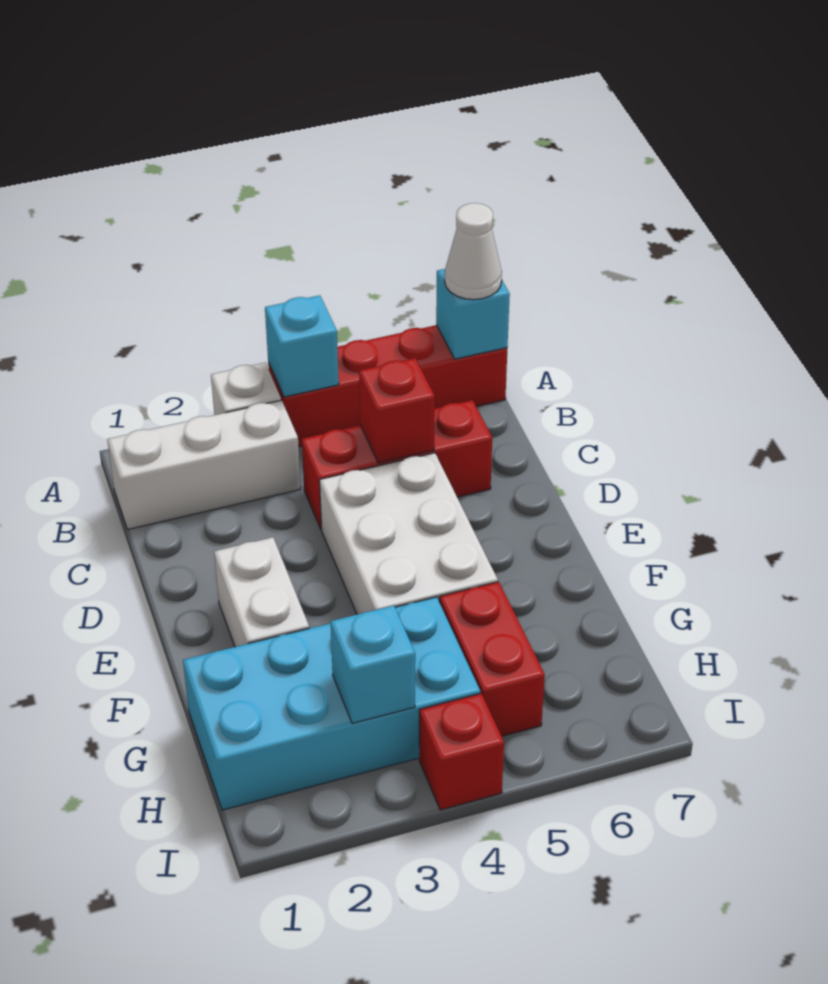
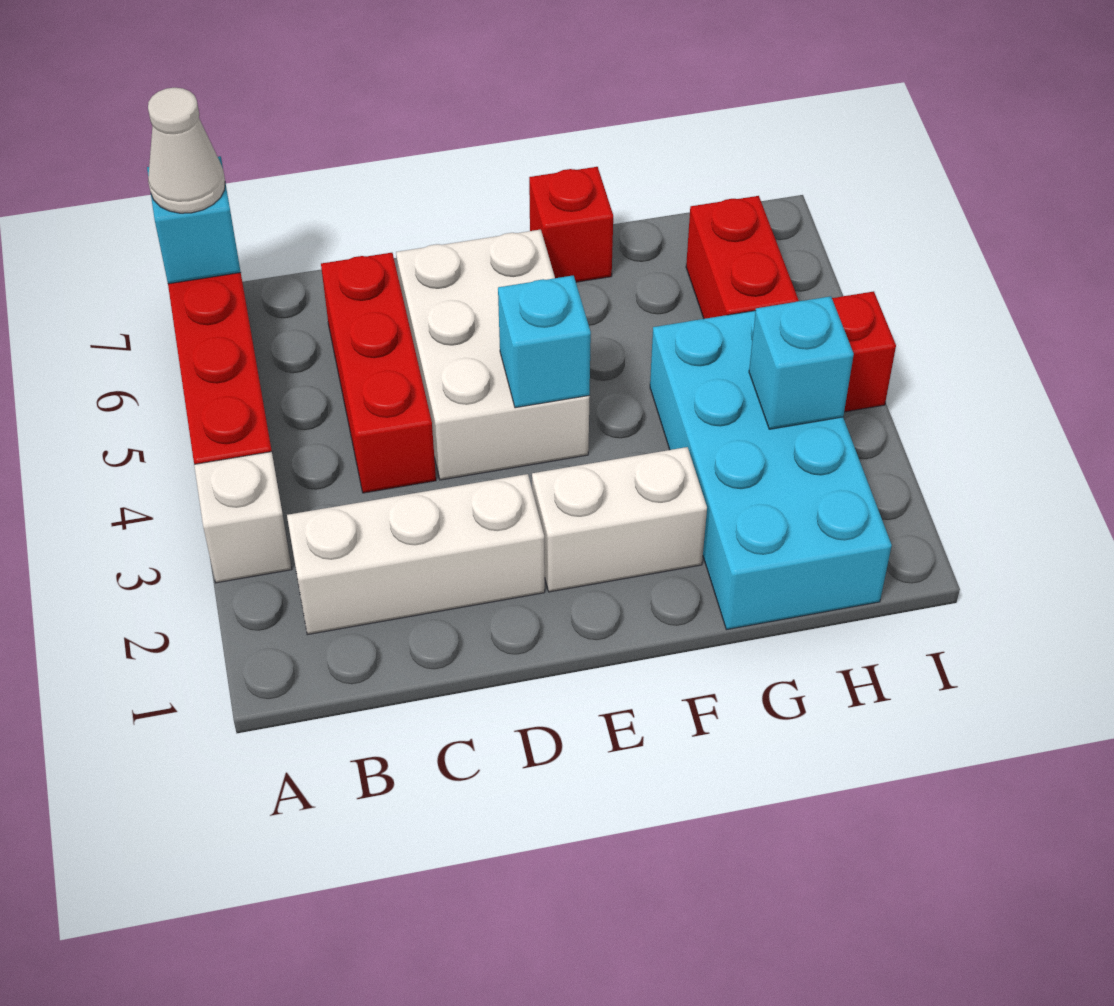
cyan 1x1 brick [265,295,339,397] -> cyan 1x1 brick moved to [498,275,591,408]
white 1x3 brick [107,400,301,529] -> white 1x3 brick turned to [287,474,545,635]
red 1x1 brick [359,358,435,463] -> red 1x1 brick moved to [529,167,613,282]
white 2x3 brick [319,453,498,614] -> white 2x3 brick turned to [396,230,590,480]
red 1x2 brick [440,582,545,736] -> red 1x2 brick turned to [686,196,799,319]

